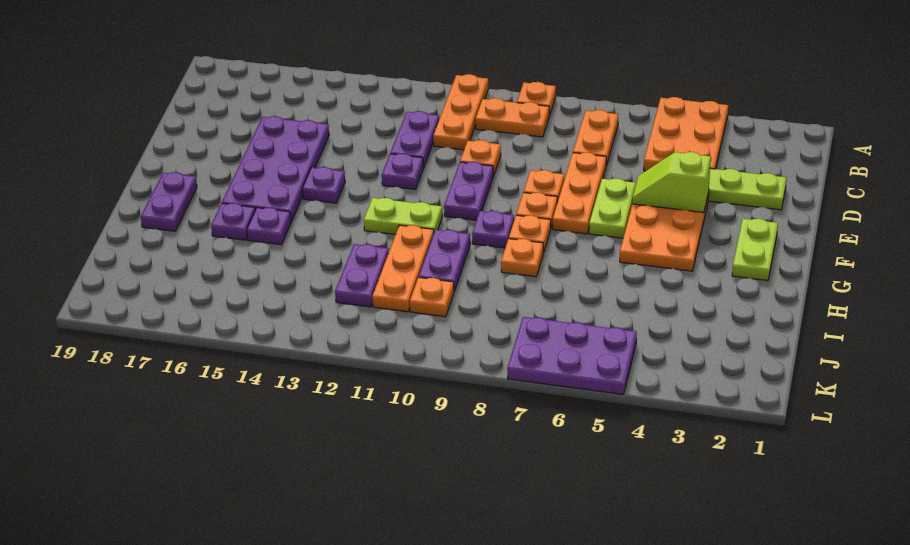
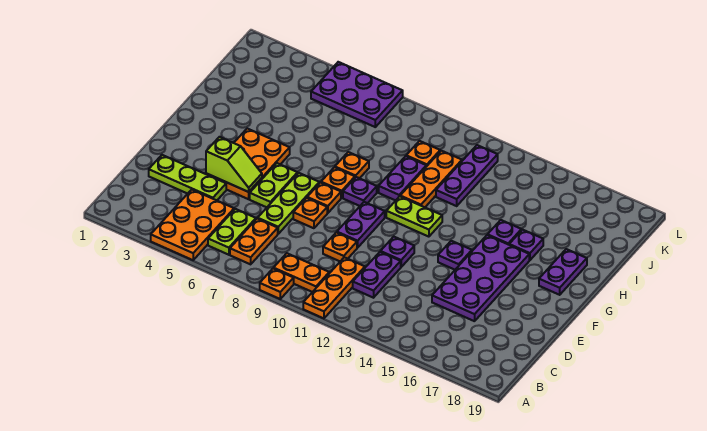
orange 1x3 plate [553,152,606,234] -> lime 1x3 plate [258,173,319,234]
lime 1x2 plate [732,219,778,281] -> lime 1x2 plate moved to [208,209,256,255]
purple 1x2 plate [335,244,389,307] -> purple 1x3 plate [436,145,498,206]

